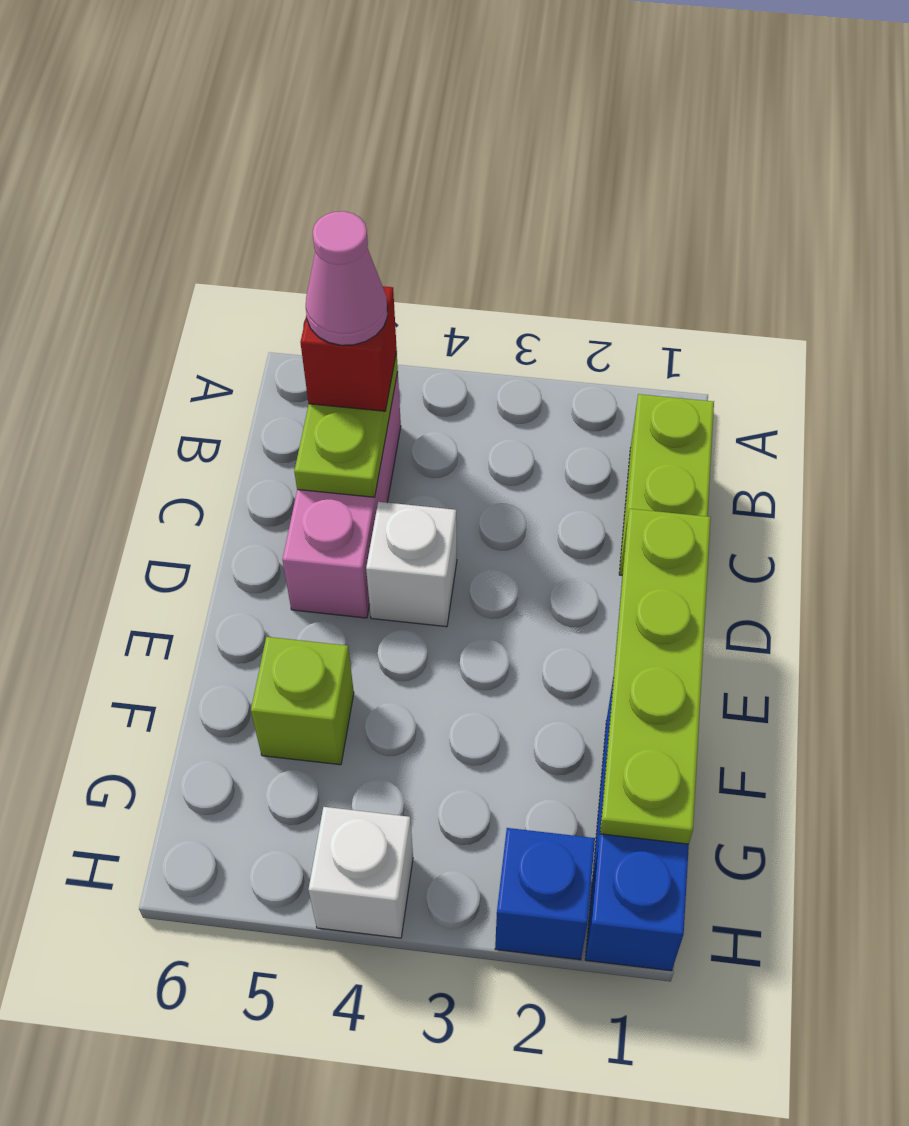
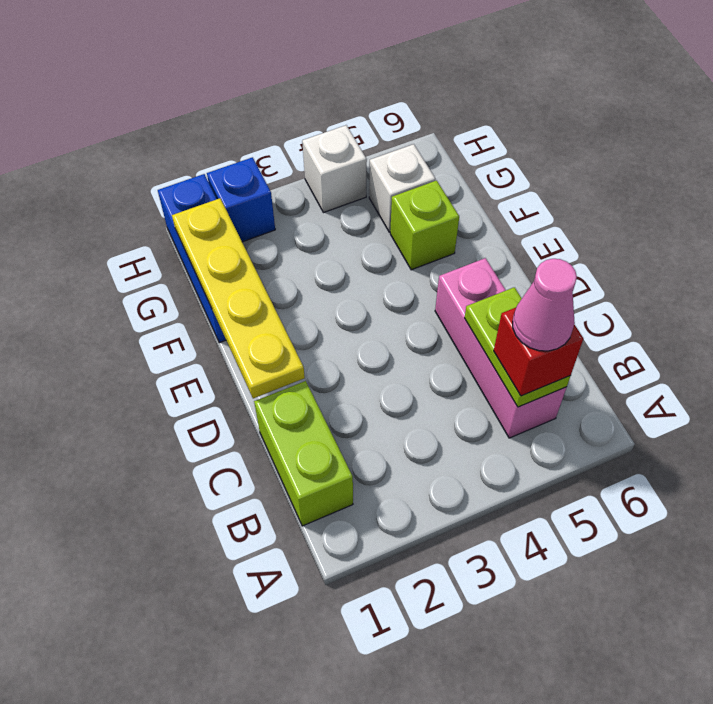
lime 1x4 plate [600,509,711,844] -> yellow 1x4 plate [172,198,305,398]
white 1x1 brick [366,502,457,627] -> white 1x1 brick moved to [369,144,436,232]

